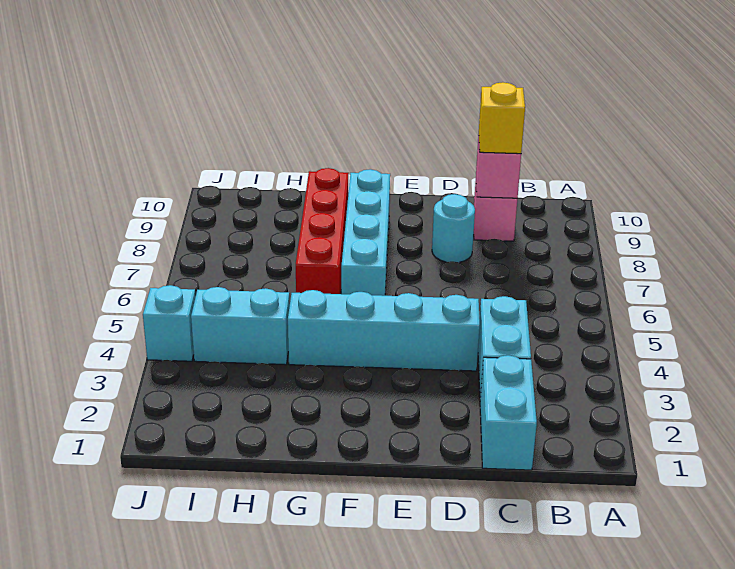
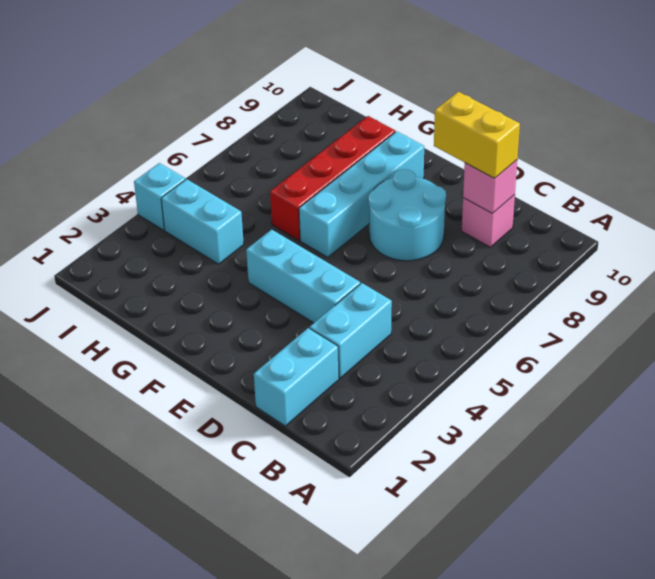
yellow 1x1 brick [479,82,525,154] -> yellow 1x2 brick [434,92,520,178]
cyan 1x4 brick [288,290,480,371] -> cyan 1x3 brick [246,230,360,323]
cyan 1x1 round brick [432,194,475,262] -> cyan 2x2 round brick [368,169,446,261]

